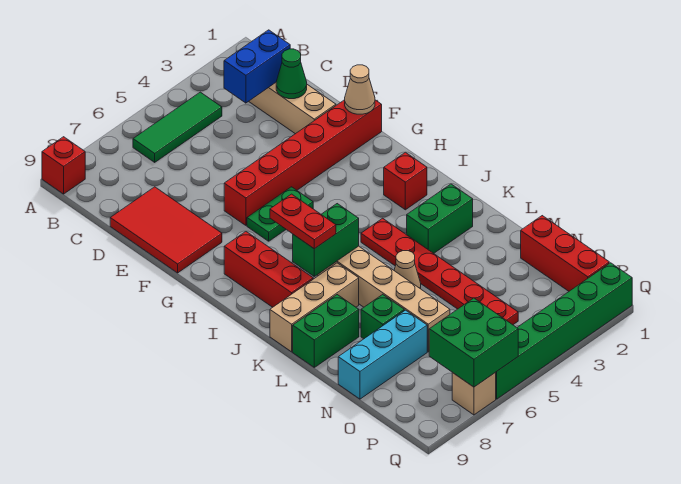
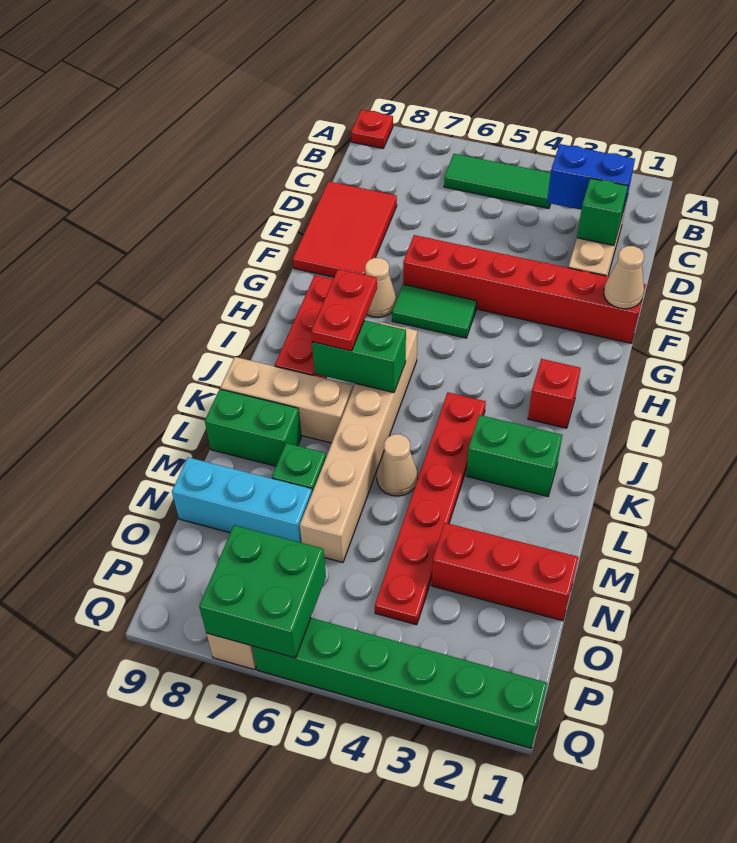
red 1x1 brick [42,137,85,194] -> red 1x1 plate [351,110,393,148]
green 1x1 cone [276,49,307,99] -> green 1x1 brick [577,178,628,245]
green 1x2 plate [247,187,313,241] -> green 1x2 tile [392,284,477,338]
none -> tan 1x1 cone [365,258,396,318]
red 1x3 brick [521,216,609,291] -> red 1x3 brick turned to [432,523,578,621]

